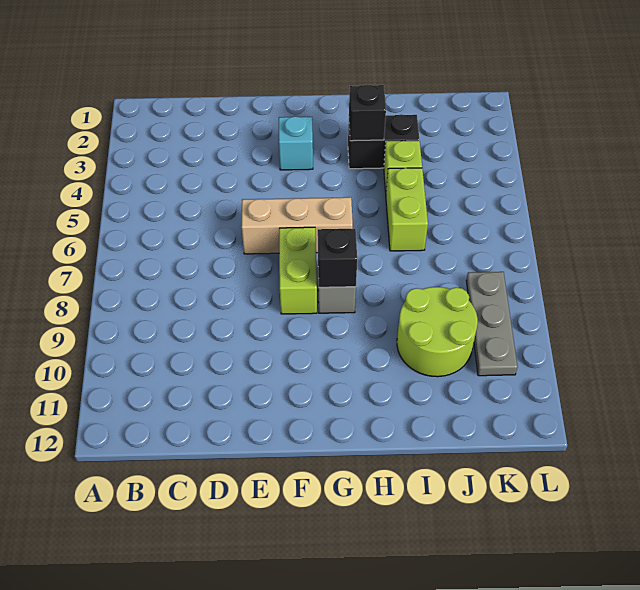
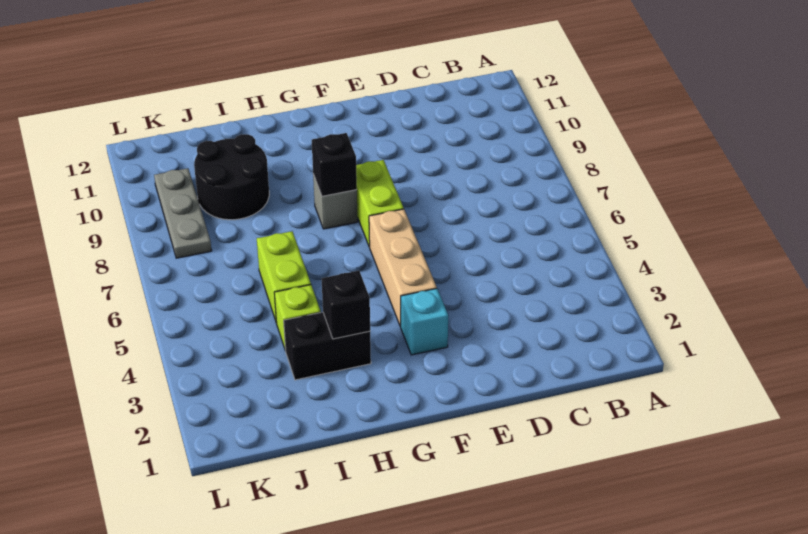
tan 1x3 brick [242,197,353,254] -> tan 1x3 brick turned to [369,209,437,327]
lime 2x2 round brick [397,287,478,377] -> black 2x2 round brick [194,134,269,220]

